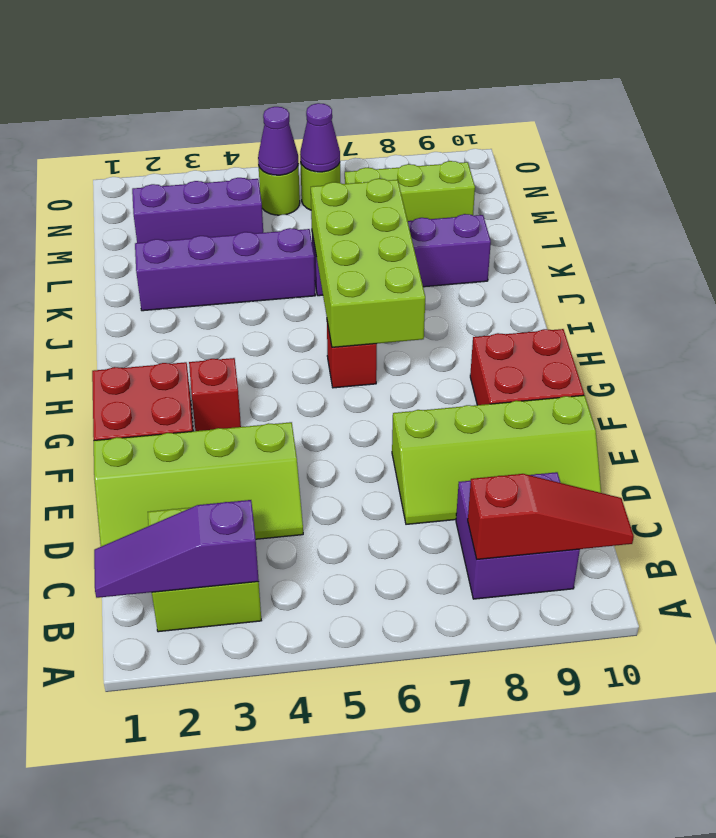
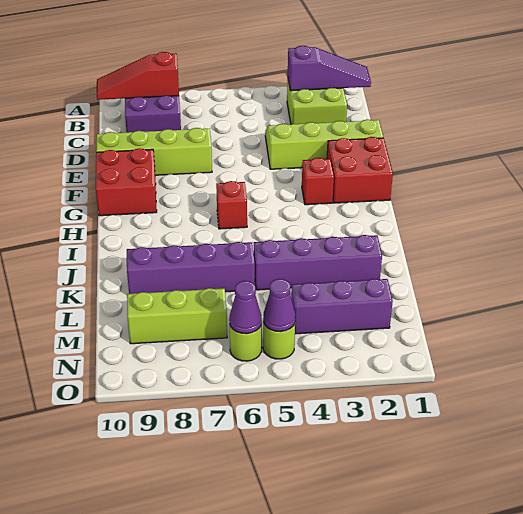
lime 2x4 brick [311,179,425,347] -> none

